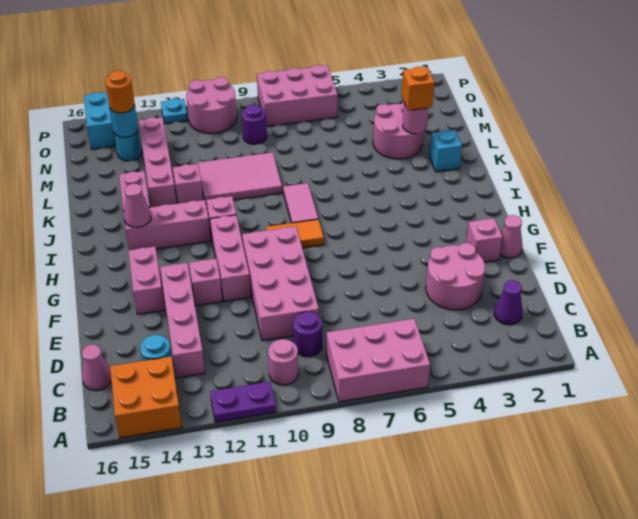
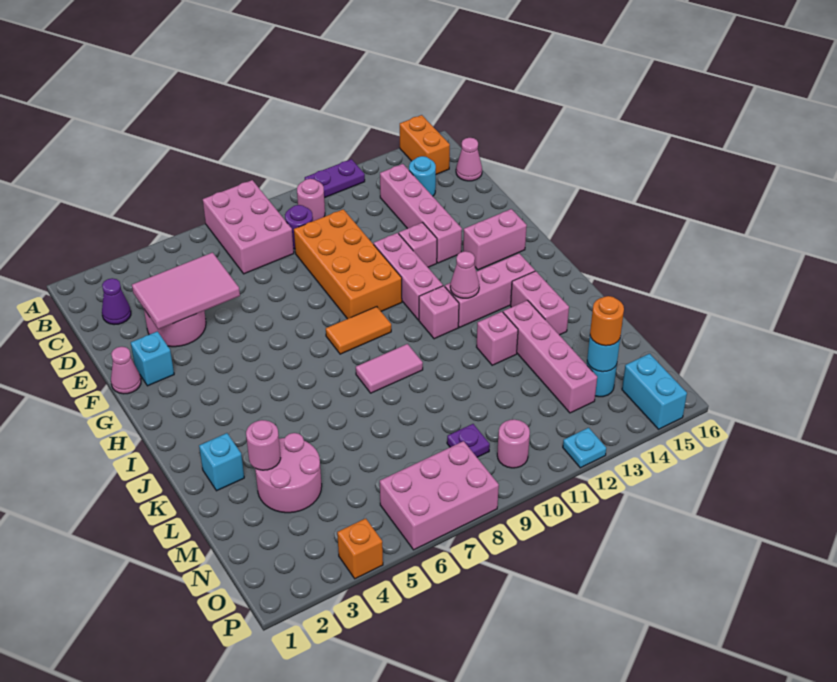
pink 2x3 brick [326,319,430,402] -> pink 2x3 brick turned to [203,180,294,274]
orange 2x2 brick [110,356,182,438] -> orange 1x2 brick [400,115,450,174]
pink 2x4 brick [242,226,319,341] -> orange 2x4 brick [294,209,402,319]
pink 1x1 brick [466,218,502,262] -> cyan 1x1 brick [131,331,174,386]
pink 1x2 brick [128,247,165,314] -> pink 1x2 brick turned to [463,209,527,270]
pink 1x2 tile [283,183,318,223] -> pink 1x2 tile turned to [356,344,423,393]
pink 1x1 cone [124,184,151,227] -> pink 1x1 cone moved to [450,251,479,298]
pink 2x3 tile [198,152,282,204] -> pink 2x3 tile moved to [132,253,240,329]
orange 1x1 brick [402,67,434,111] -> orange 1x1 brick moved to [337,518,383,579]
purple 1x1 round brick [242,104,267,144] -> purple 1x1 plate [447,424,490,457]
pink 2x2 round brick [186,77,237,133] -> pink 1x1 round brick [497,419,530,468]

